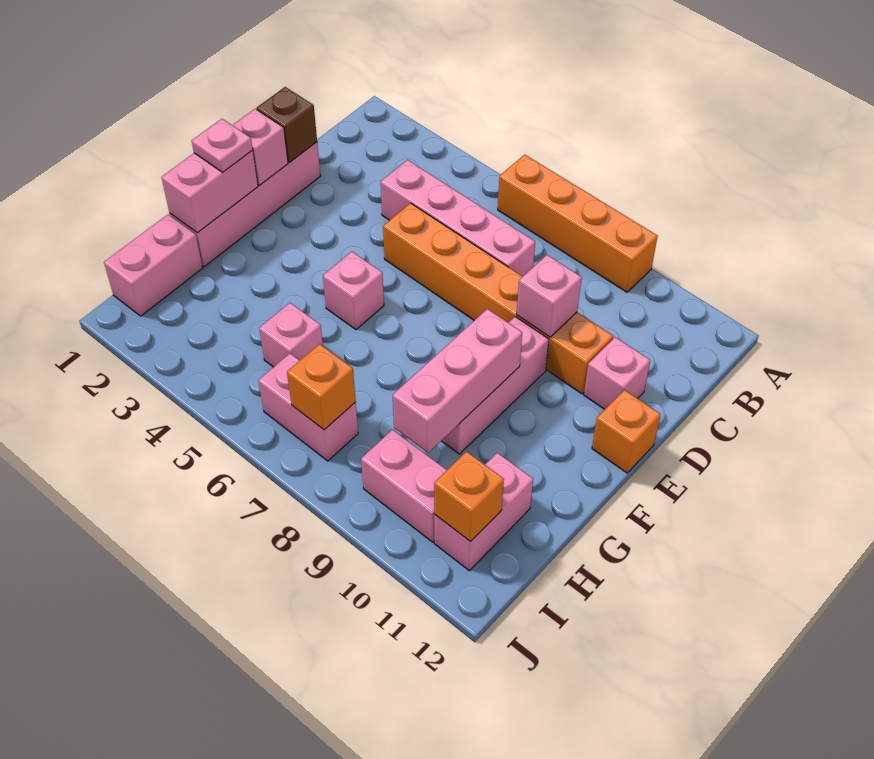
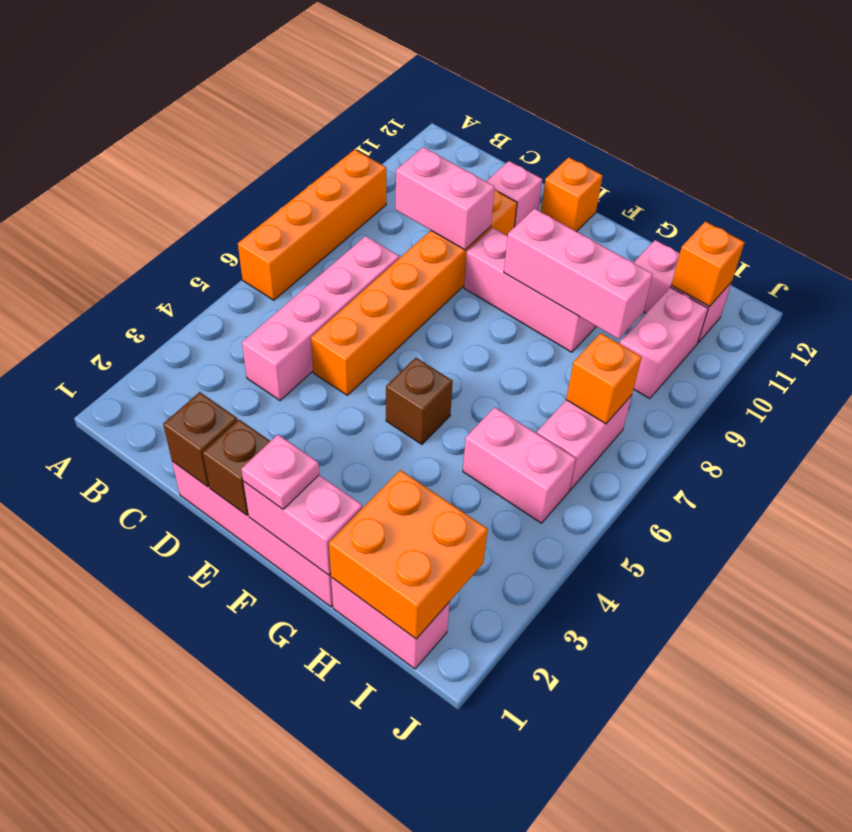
pink 1x1 brick [517,255,582,337] -> pink 1x2 brick [396,147,495,250]
pink 1x1 brick [233,109,288,185] -> brown 1x1 brick [203,420,270,515]
pink 1x1 brick [323,252,384,330] -> brown 1x1 brick [386,358,453,444]
none -> orange 2x2 brick [329,470,488,639]
pink 1x1 brick [259,303,323,367] -> pink 1x2 brick [463,407,576,523]

